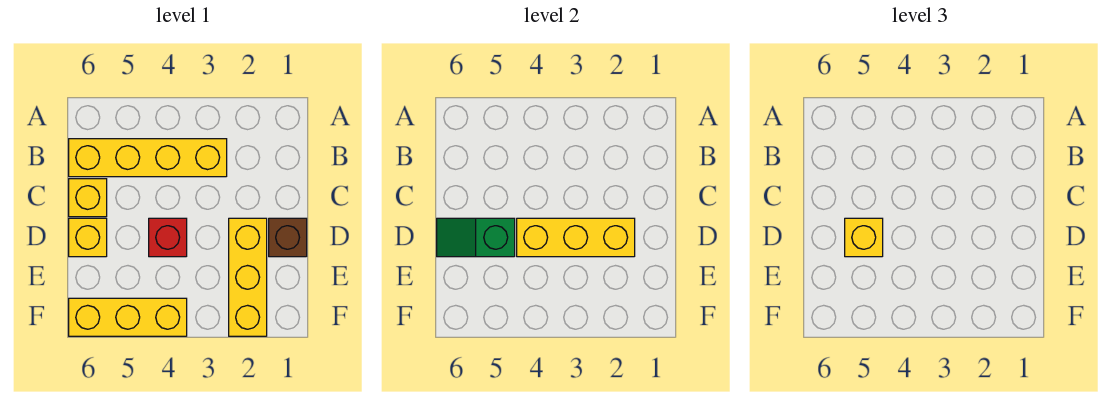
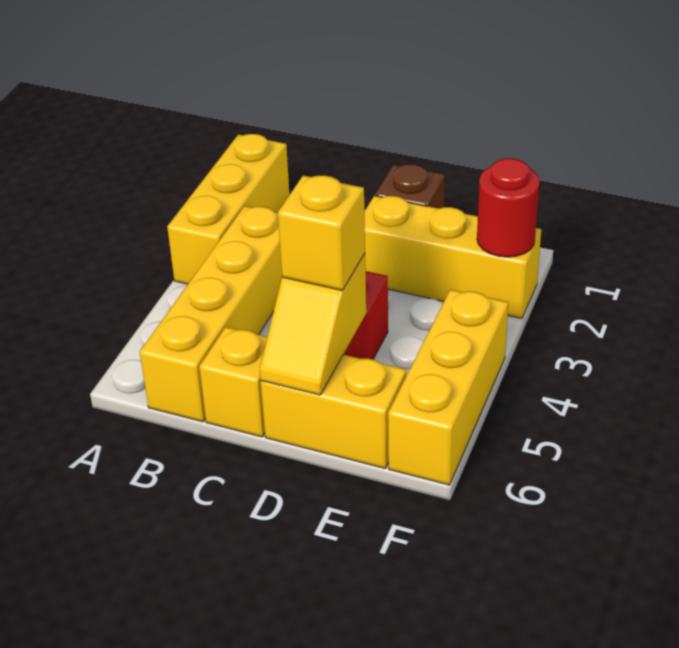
yellow 1x3 brick [517,218,635,257] -> yellow 1x3 brick moved to [167,134,289,284]
green 1x2 slope [437,218,515,257] -> yellow 1x2 slope [260,254,366,395]
yellow 1x1 brick [69,218,107,257] -> yellow 1x2 brick [261,355,406,468]
none -> red 1x1 round brick [477,158,540,257]

